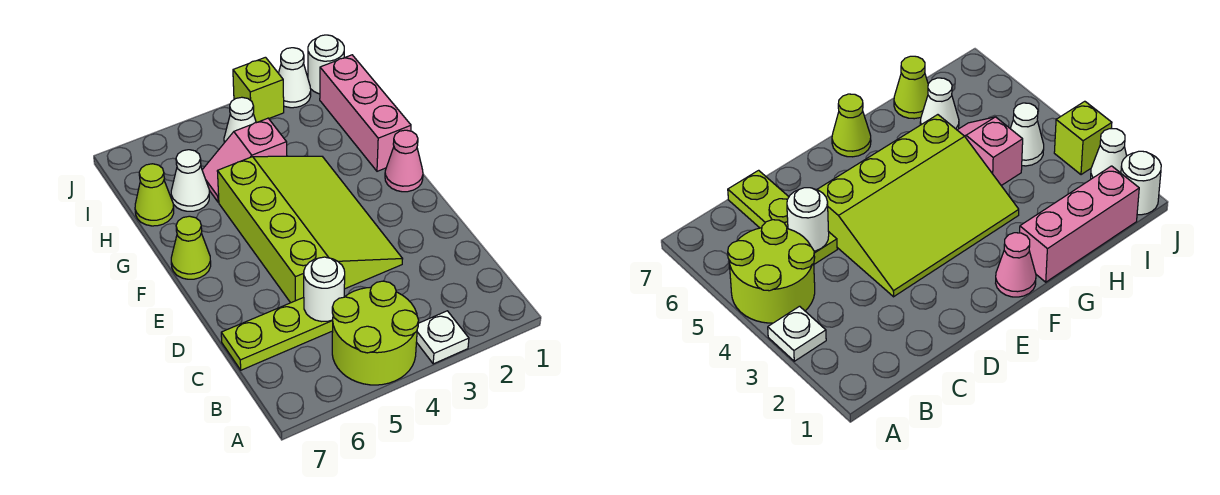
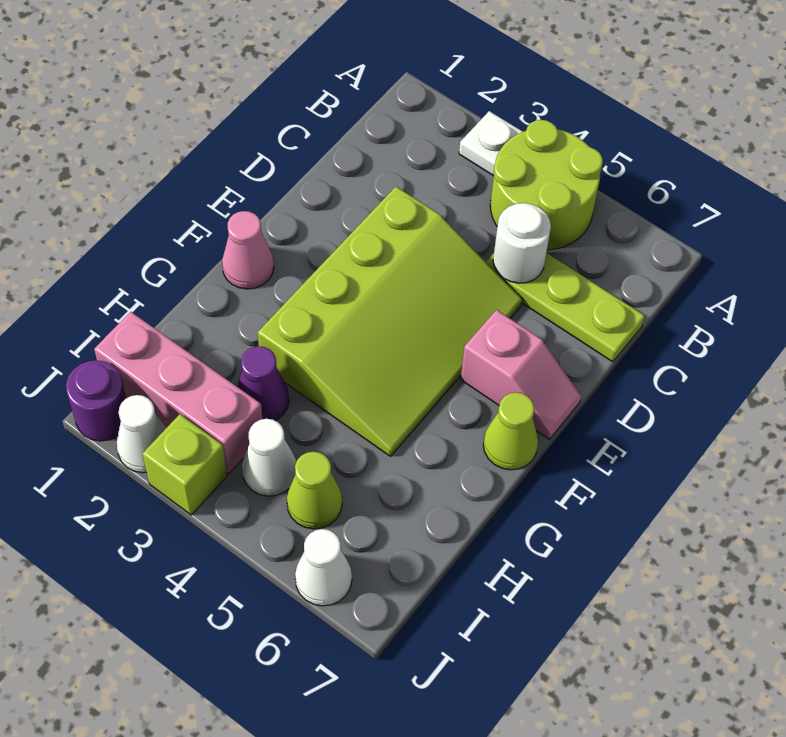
lime 3x4 slope [217,156,402,303] -> lime 3x4 slope turned to [258,187,522,456]
pink 1x3 brick [320,55,411,171] -> pink 1x3 brick turned to [94,312,263,474]
none -> purple 1x1 cone [237,346,289,421]
pink 1x2 slope [202,118,287,202] -> pink 1x2 slope moved to [461,310,581,439]
white 1x1 cone [171,150,209,211] -> white 1x1 cone moved to [295,529,352,606]
lime 1x1 cone [135,164,174,226] -> lime 1x1 cone moved to [287,452,342,529]
white 1x1 round brick [308,35,344,94] -> purple 1x1 round brick [66,360,126,441]

